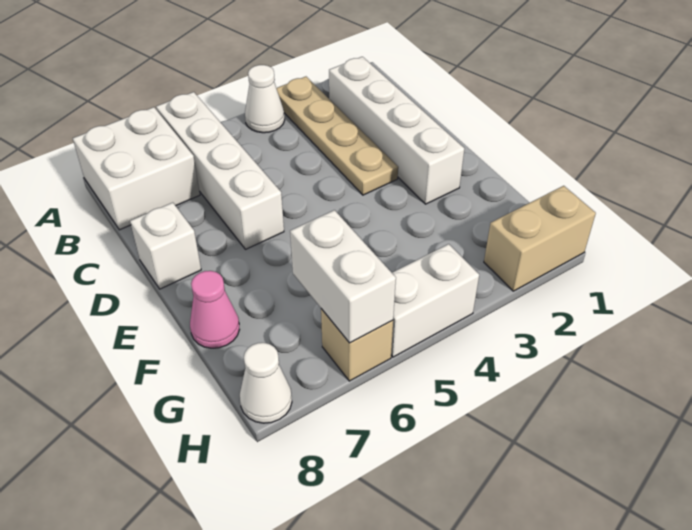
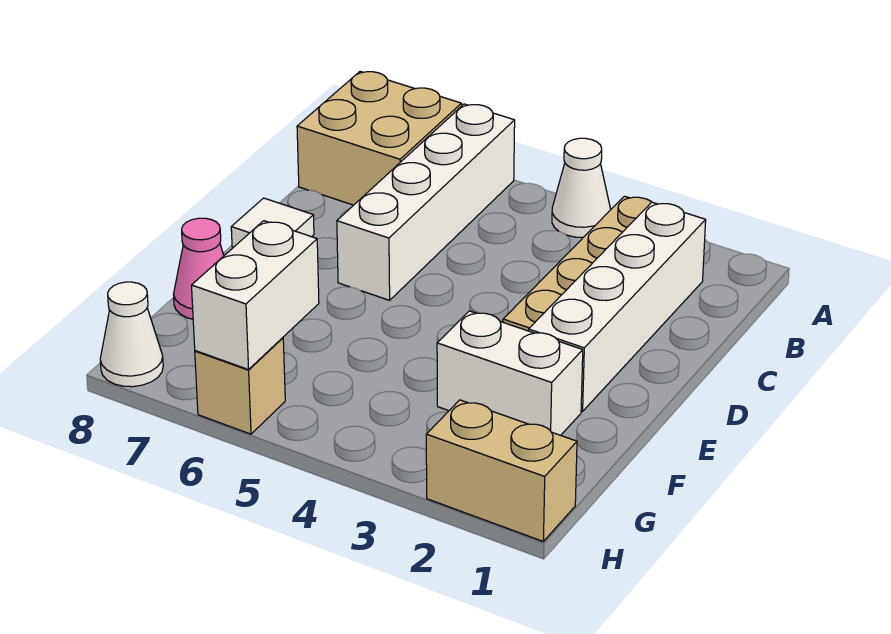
white 2x2 brick [73,107,200,230] -> tan 2x2 brick [297,71,462,205]
white 1x1 brick [130,203,201,289] -> white 1x1 tile [231,198,314,247]
white 1x2 brick [391,244,479,357] -> white 1x2 brick moved to [437,311,583,435]

